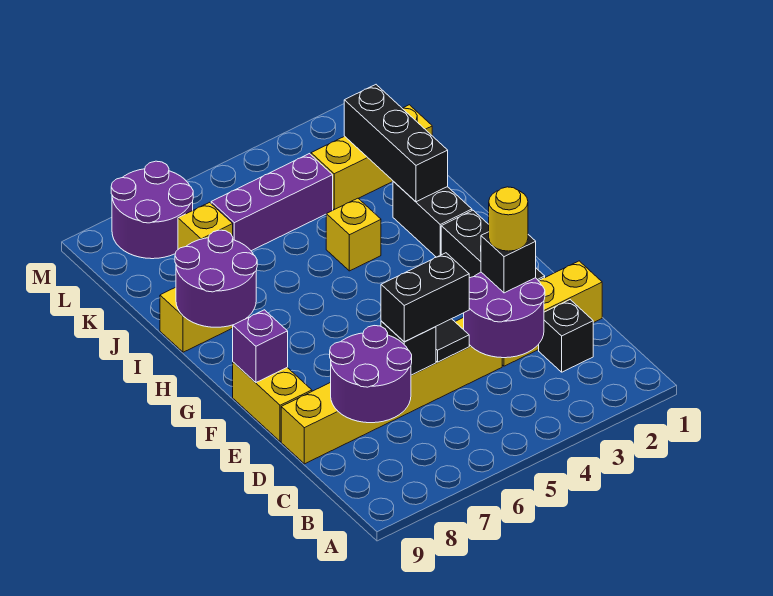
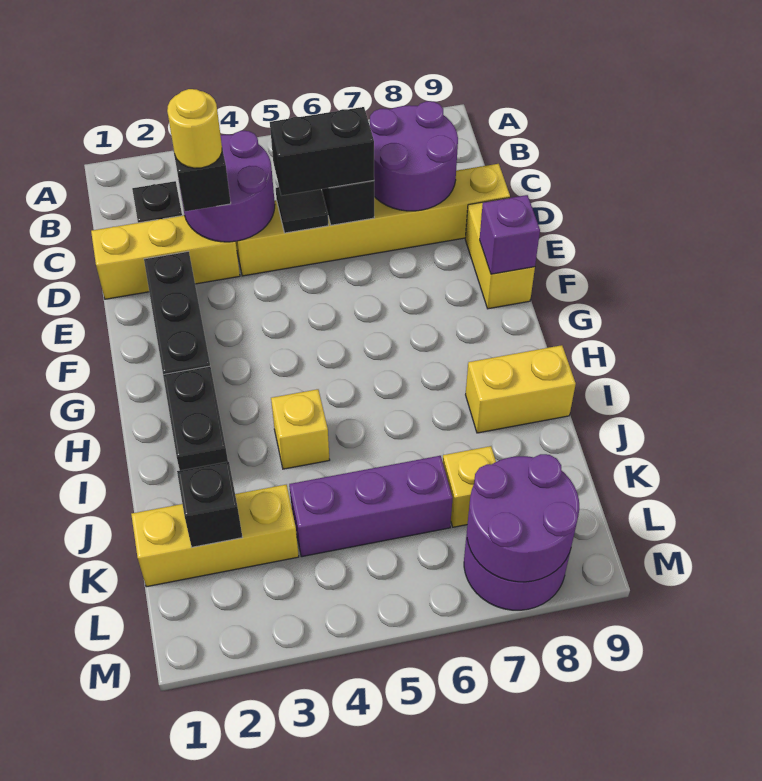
purple 2x2 round brick [175,230,257,327] -> purple 2x2 round brick moved to [467,454,579,582]
black 1x3 brick [344,85,448,202] -> black 1x1 brick [177,462,242,547]

